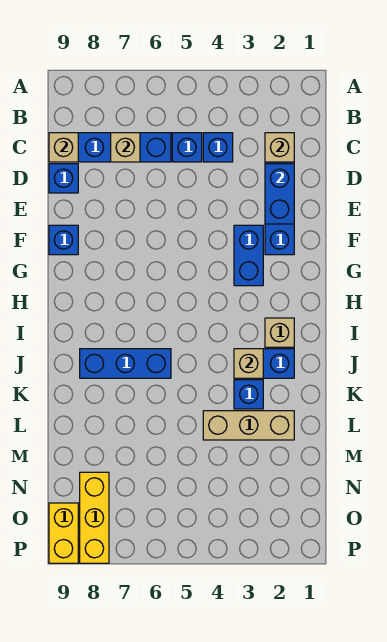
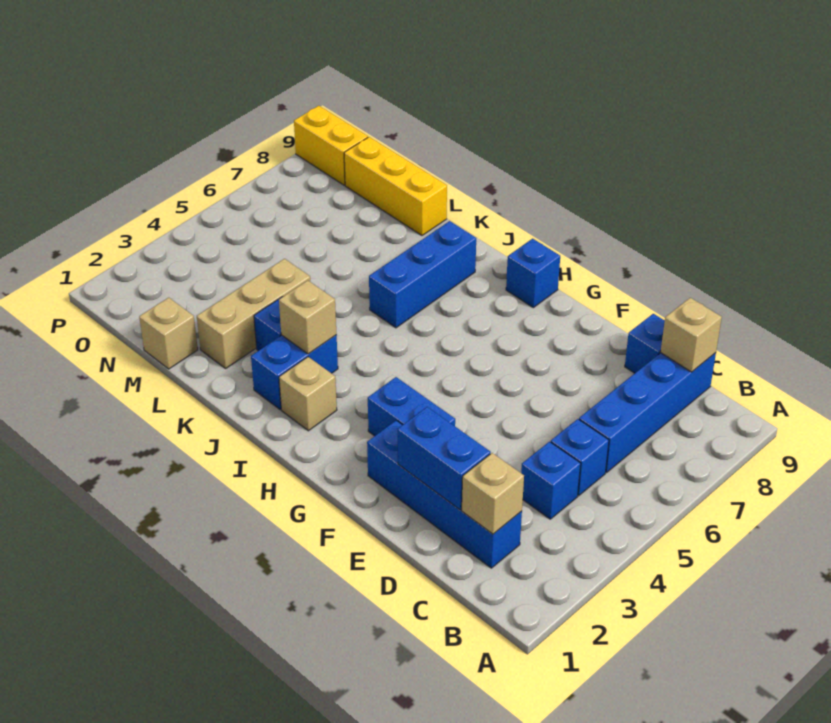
tan 1x1 brick [111,133,140,162] -> tan 1x1 brick moved to [139,298,198,369]
blue 1x1 brick [49,225,78,255] -> blue 1x1 brick moved to [506,239,560,308]
yellow 1x3 brick [80,472,109,563] -> yellow 1x3 brick moved to [344,137,447,235]

